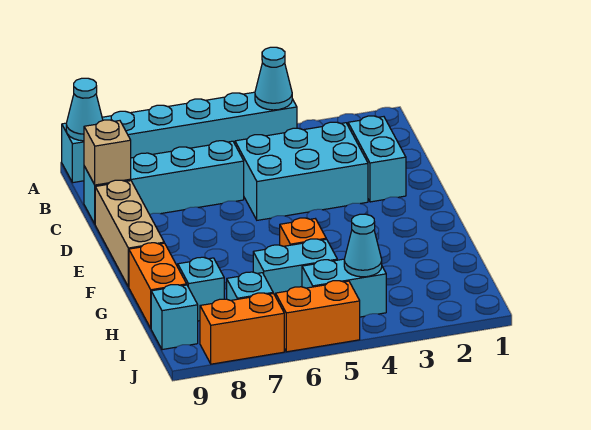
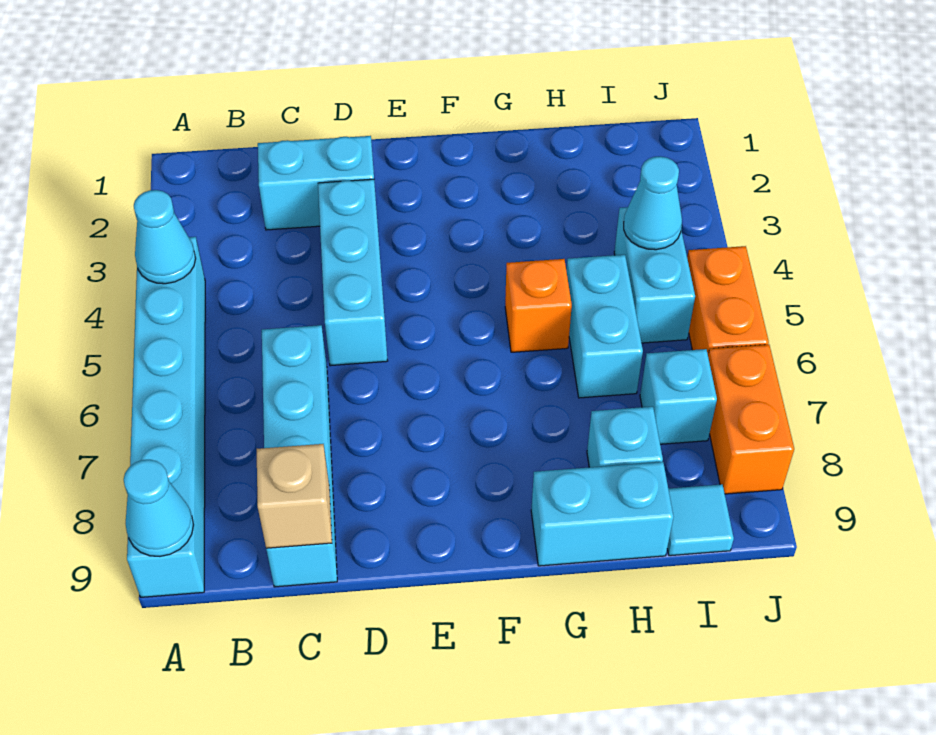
cyan 2x3 brick [235,122,368,220] -> cyan 1x3 brick [318,179,387,366]
tan 1x3 brick [95,180,164,287] -> none
orange 1x2 brick [129,243,187,328] -> cyan 1x2 brick [531,462,673,566]
cyan 1x1 brick [151,285,198,350] -> cyan 1x1 tile [667,484,734,556]

